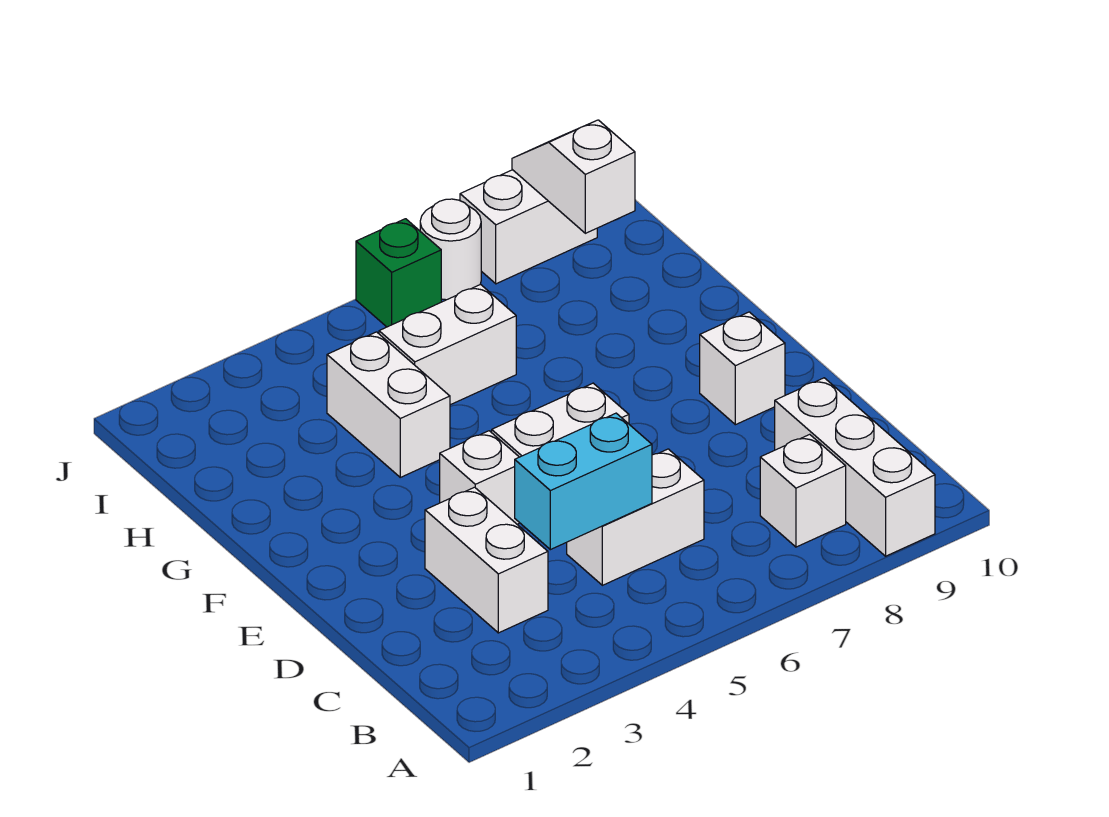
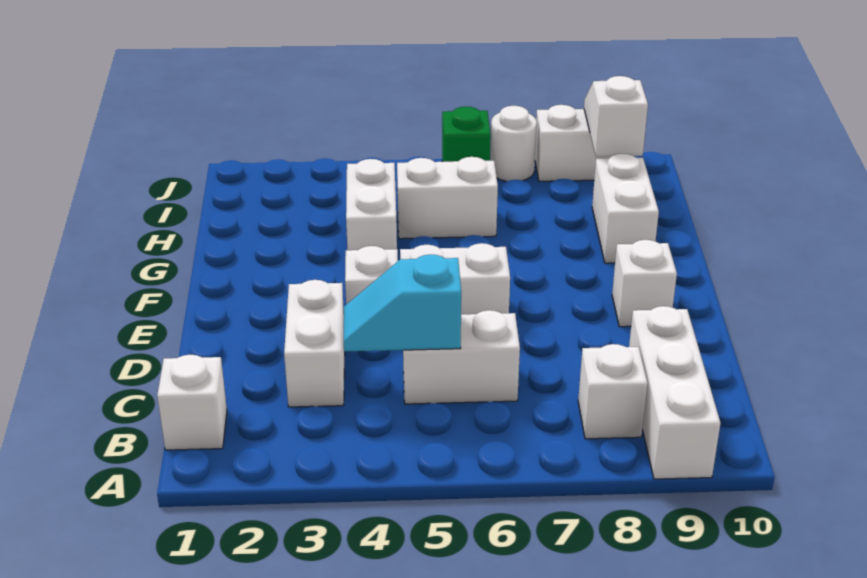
none -> white 1x1 brick [157,355,227,450]
cyan 1x2 brick [515,413,652,550] -> cyan 1x2 slope [344,254,461,352]
none -> white 1x2 brick [592,154,659,263]

